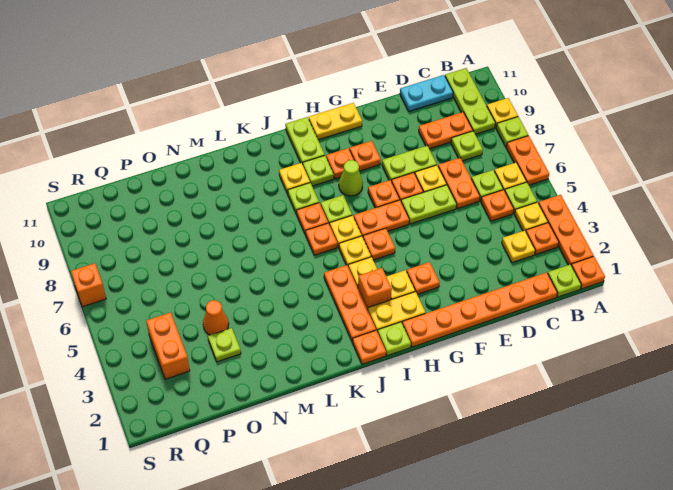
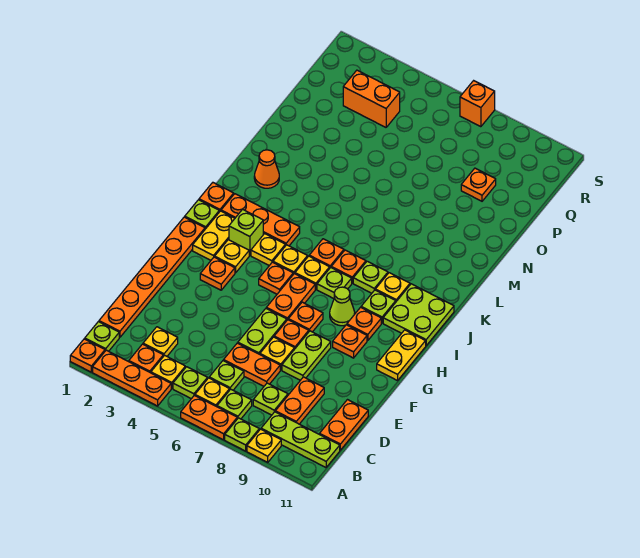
orange 1x1 plate [481,190,514,221] -> orange 1x1 plate moved to [461,168,496,201]
cyan 1x2 plate [400,75,453,111] -> orange 1x2 plate [320,400,368,450]
orange 1x1 brick [358,268,392,310] -> lime 1x1 brick [229,209,263,256]
lime 1x2 plate [285,117,325,164] -> lime 2x2 plate [383,284,454,346]
lime 1x1 plate [208,328,241,362] -> lime 1x1 plate moved to [217,389,252,419]
orange 1x1 cone [203,300,229,335] -> orange 1x1 cone moved to [254,150,279,188]

